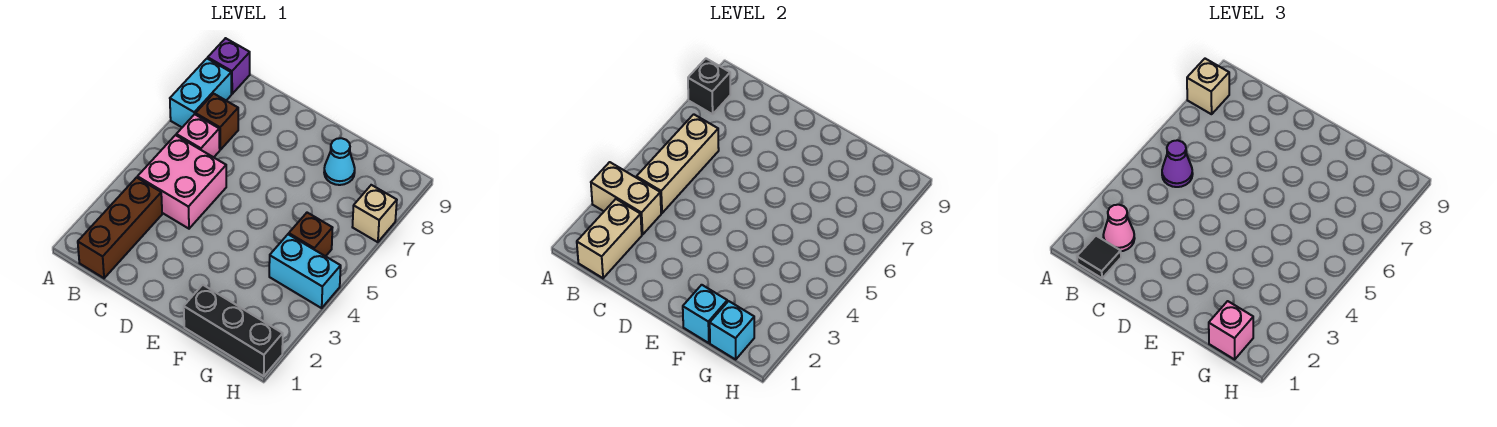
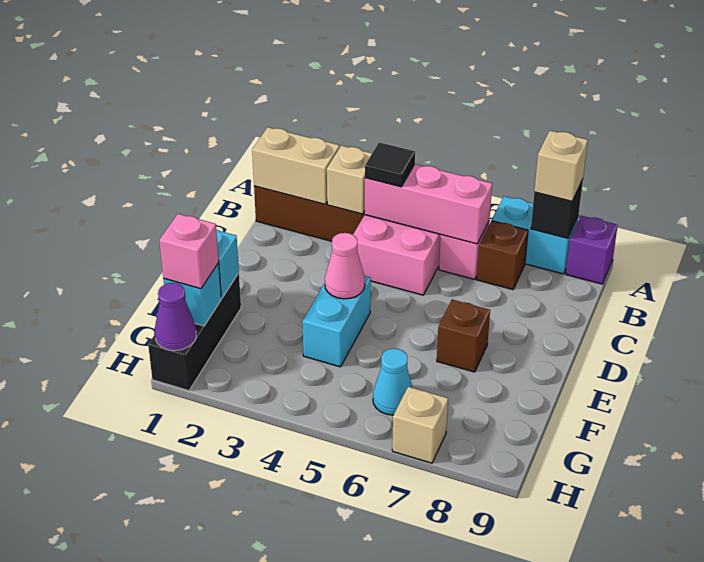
tan 1x2 brick [591,162,661,235] -> tan 1x1 brick [327,146,372,214]
black 1x1 tile [1077,236,1121,278] -> black 1x1 tile moved to [365,142,415,187]
pink 1x1 cone [1103,205,1135,251] -> pink 1x1 cone moved to [325,233,365,299]
tan 1x3 brick [637,114,719,213] -> pink 1x3 brick [364,164,492,244]
purple 1x1 cone [1162,140,1193,187] -> purple 1x1 cone moved to [155,283,196,351]
cyan 1x1 cone [324,138,355,185] -> cyan 1x1 cone moved to [373,349,413,415]
cyan 1x2 brick [269,234,341,308] -> cyan 1x2 brick moved to [302,276,371,367]
brown 1x1 brick [289,213,332,256] -> brown 1x1 brick moved to [437,300,490,372]

